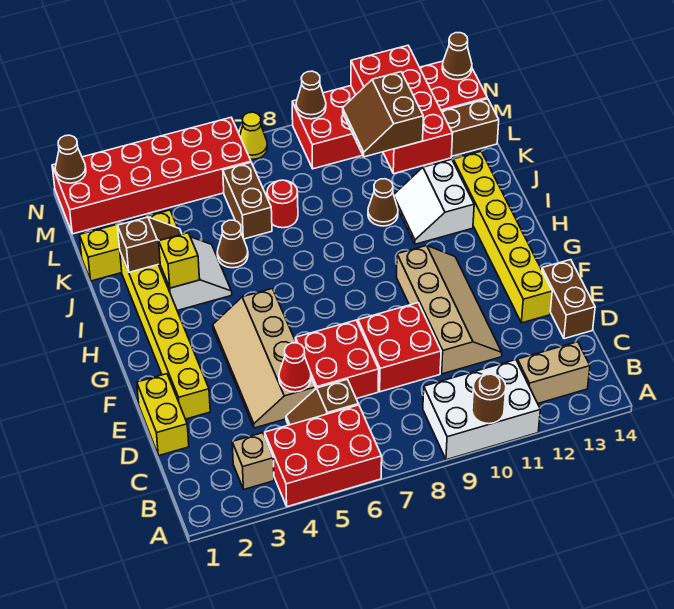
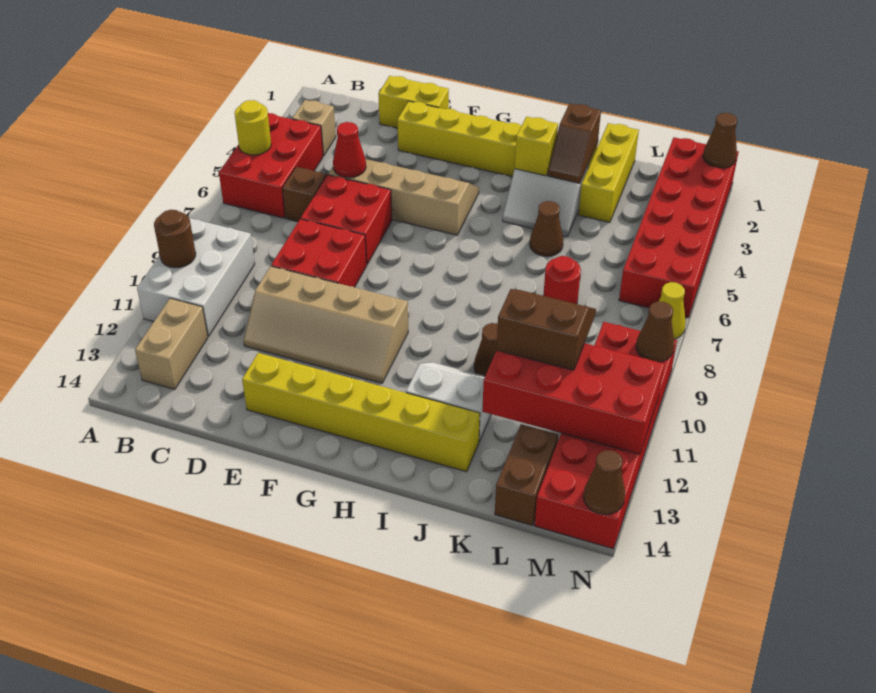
none -> yellow 1x1 round brick [235,100,271,155]
brown 1x2 brick [542,260,595,339] -> none
brown 1x2 brick [223,163,272,239] -> none

